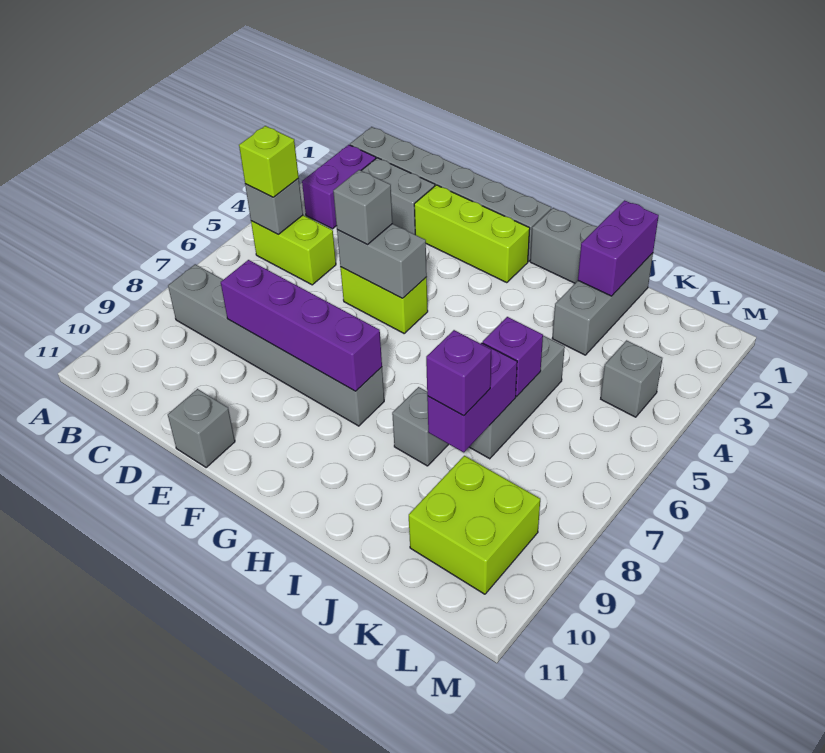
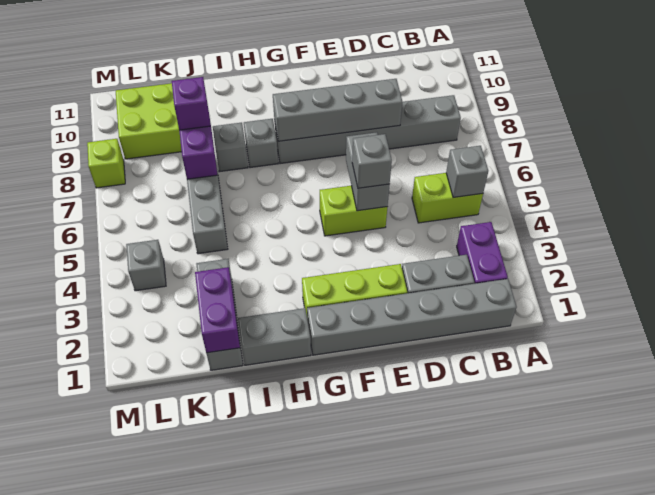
lime 1x1 brick [239,126,299,197] -> lime 1x1 brick moved to [87,139,125,188]
purple 1x4 brick [221,260,382,391] -> grey 1x4 brick [273,79,402,141]
grey 1x2 brick [337,224,427,298] -> grey 1x2 brick turned to [346,132,390,211]
grey 1x1 brick [168,389,235,468] -> grey 1x1 brick moved to [244,119,278,168]
purple 1x1 brick [482,317,543,396] -> none

